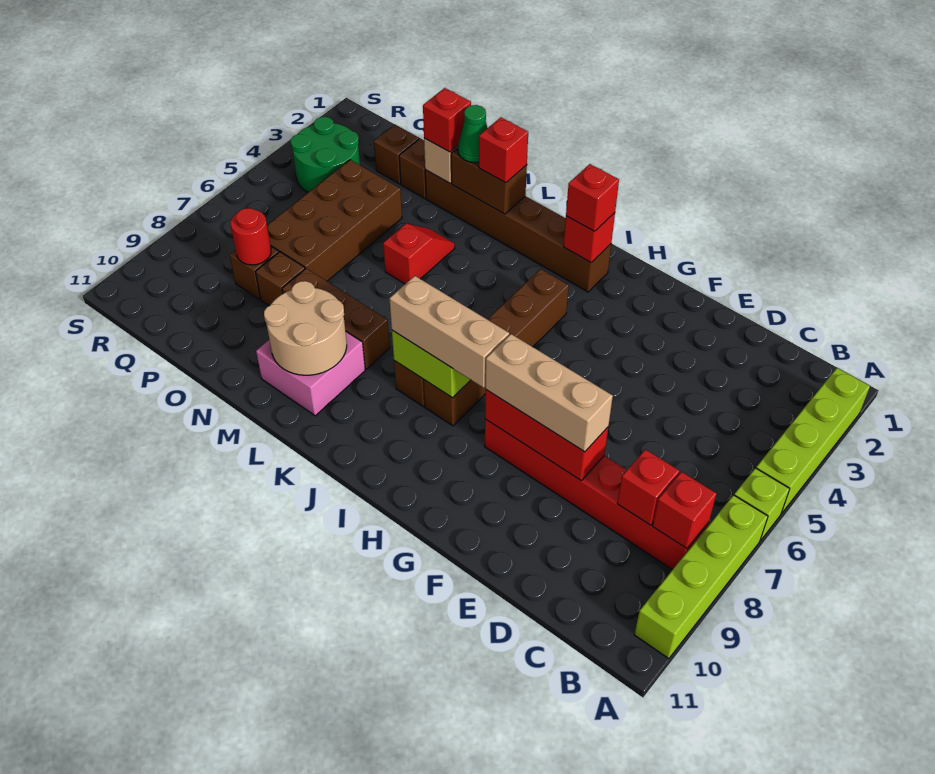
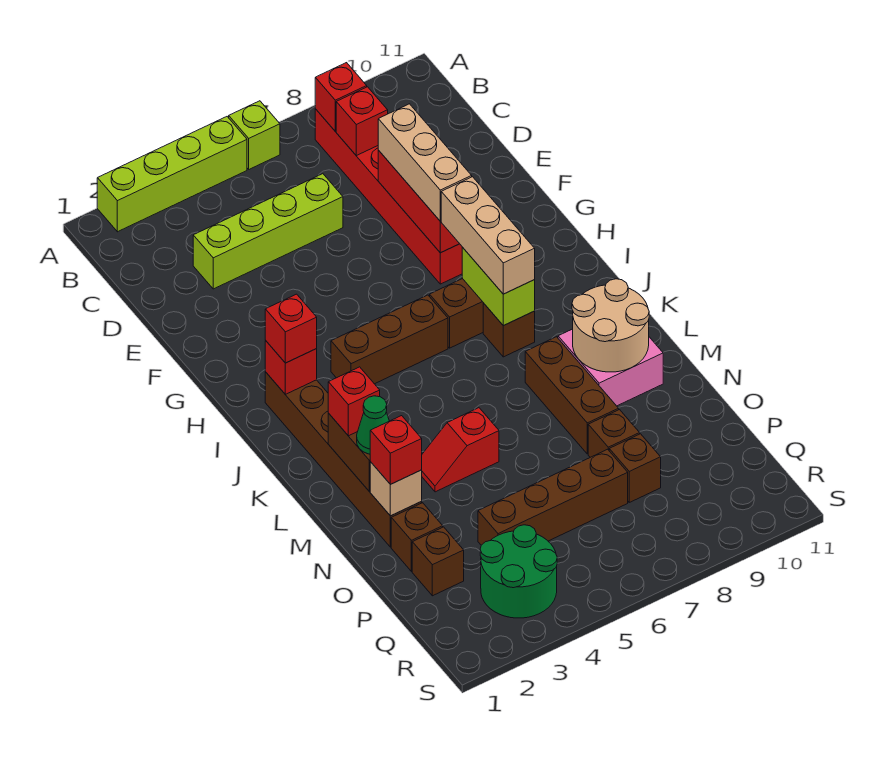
lime 1x4 brick [634,495,768,659] -> lime 1x4 brick moved to [193,174,343,289]
brown 2x4 brick [267,160,402,281] -> brown 1x4 brick [478,449,628,545]
red 1x1 round brick [231,208,271,265] -> none

